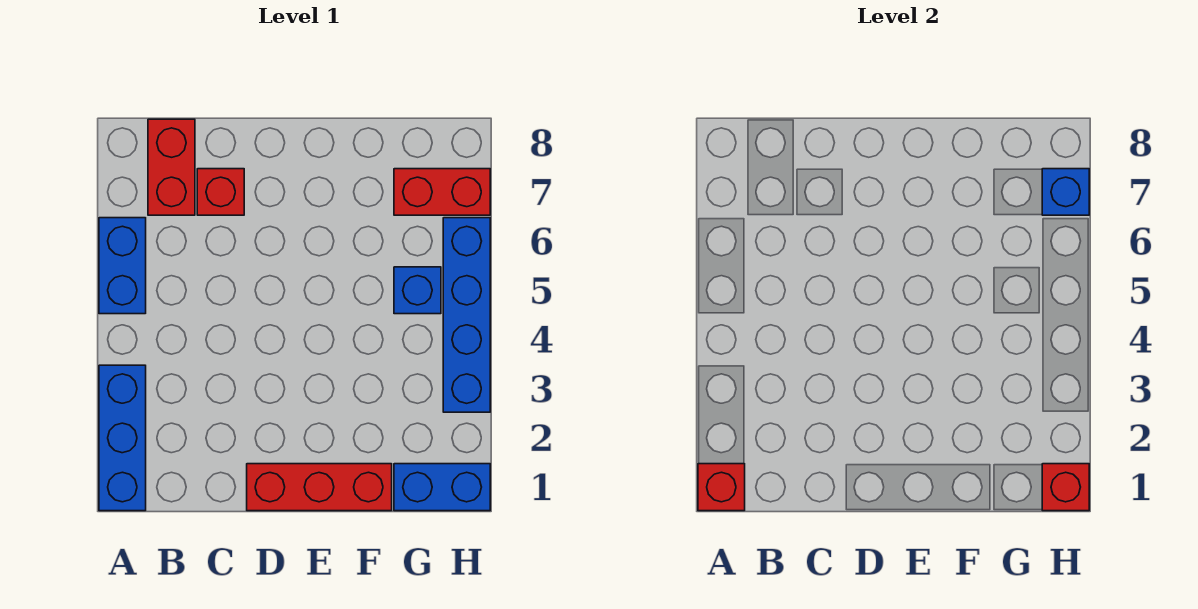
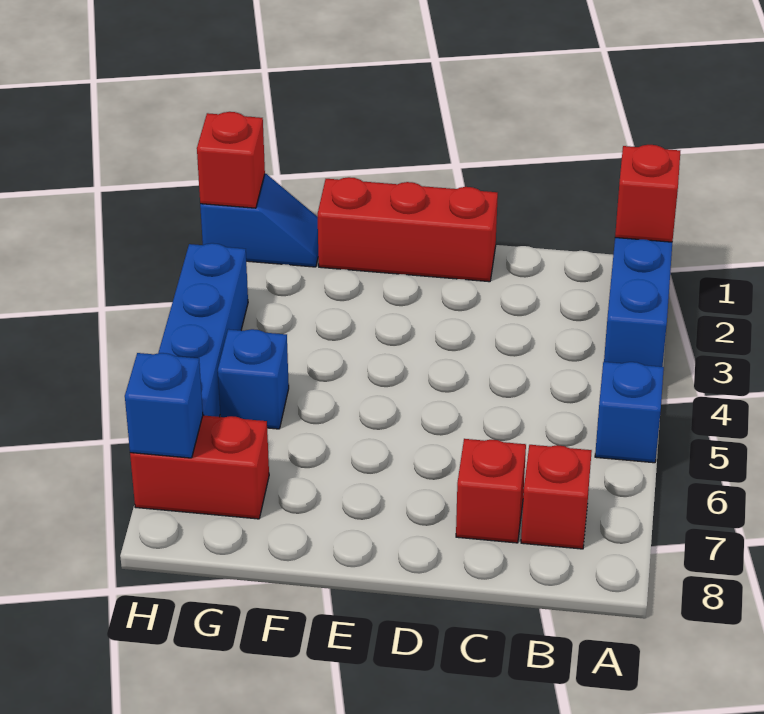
blue 1x2 brick [99,218,146,314] -> blue 1x1 brick [595,362,664,463]
red 1x2 brick [148,119,195,215] -> red 1x1 brick [521,445,592,549]
blue 1x2 brick [394,464,490,511] -> blue 1x2 slope [200,174,318,267]

